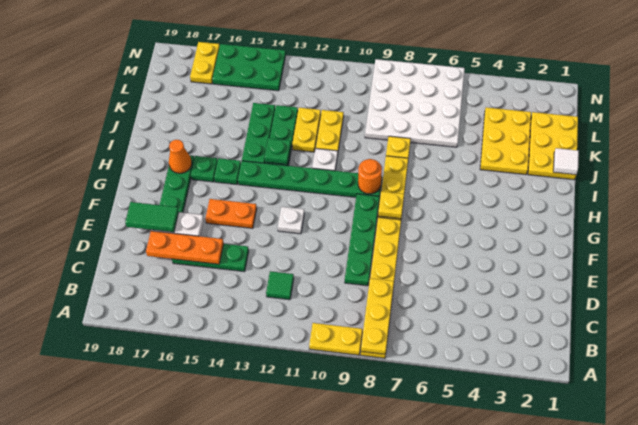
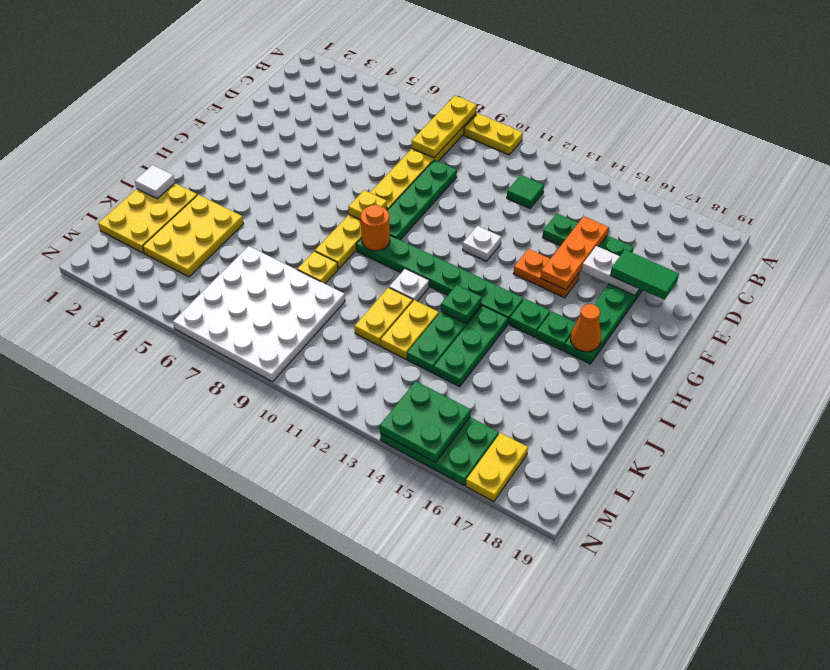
orange 1x3 plate [146,231,224,264] -> orange 1x3 plate turned to [541,216,609,290]
none -> green 2x2 plate [380,381,471,462]

